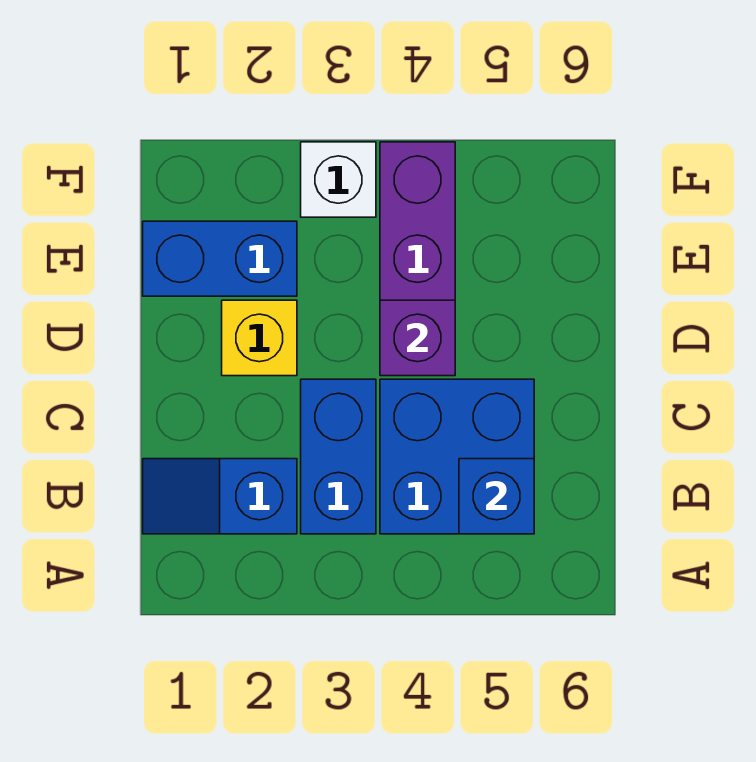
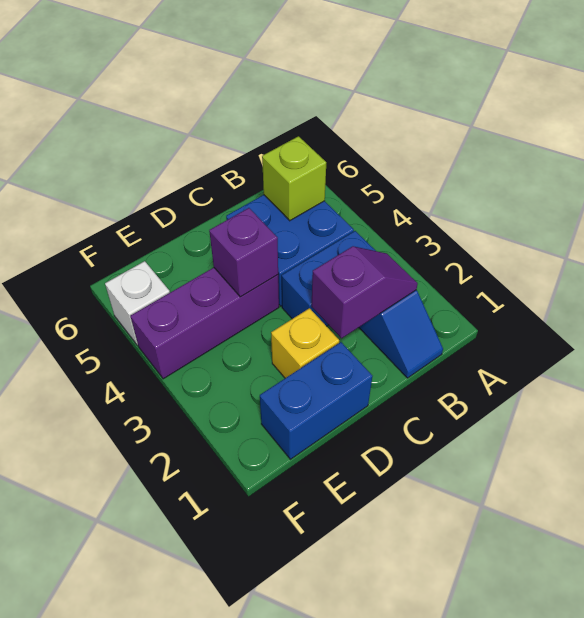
none -> purple 1x2 slope [311,246,418,338]
blue 1x1 brick [459,459,534,534] -> lime 1x1 brick [262,136,326,221]
blue 1x2 brick [143,221,297,296] -> blue 1x2 brick turned to [260,342,372,459]
white 1x1 brick [301,142,376,217] -> white 1x1 brick moved to [105,261,170,346]

